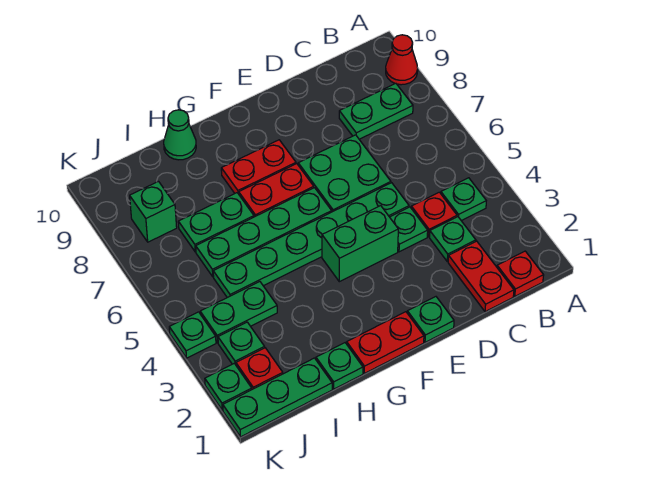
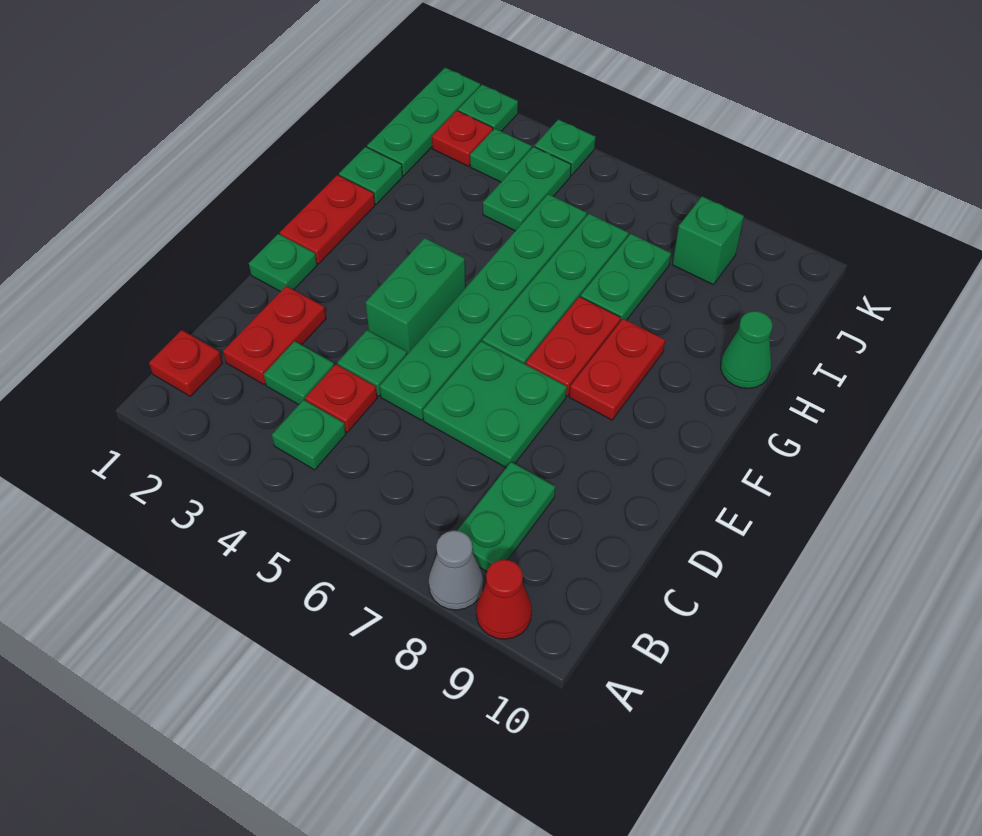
none -> grey 1x1 cone [429,531,483,610]
red 1x2 plate [448,241,514,312] -> red 1x2 plate turned to [223,286,326,385]

